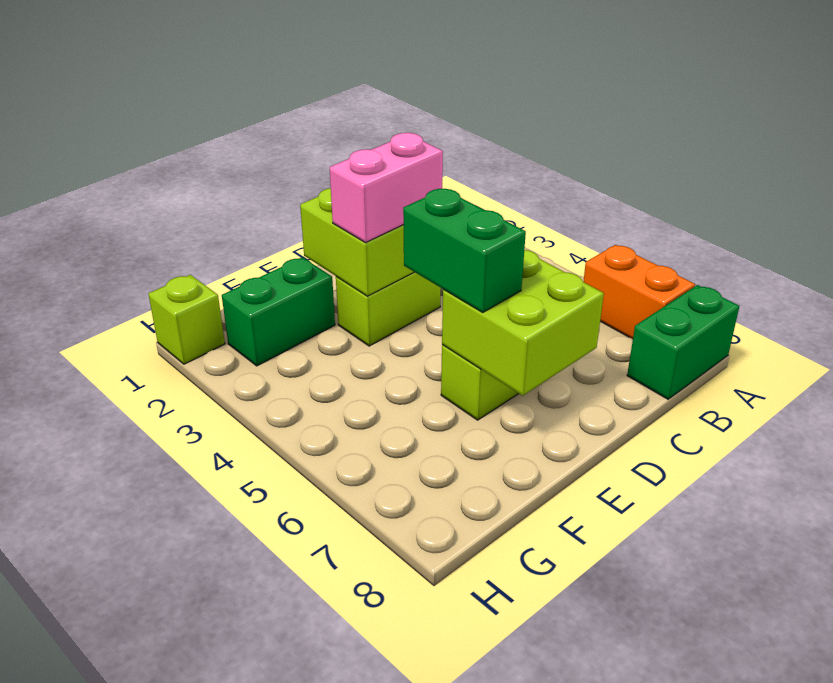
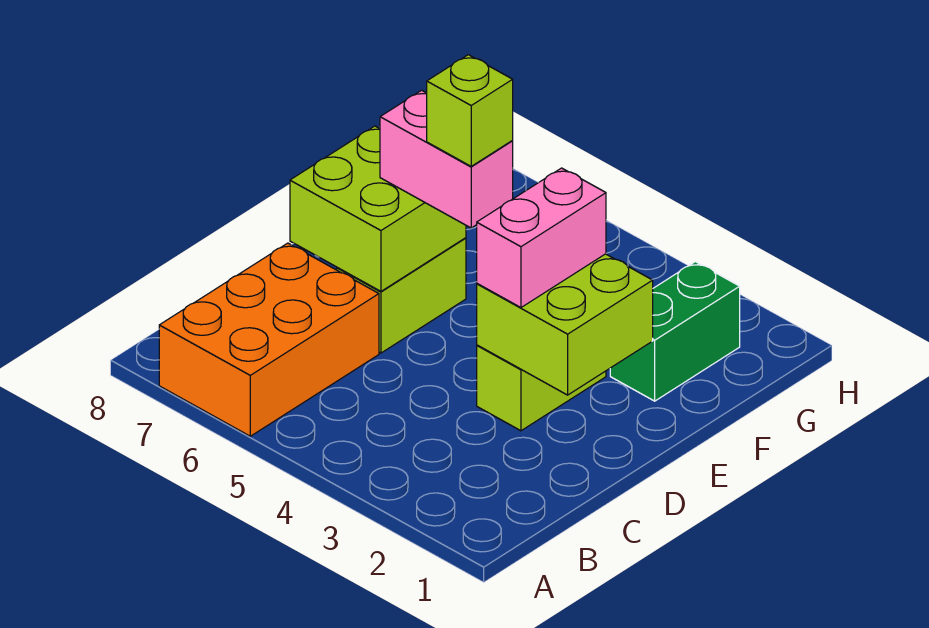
orange 1x2 brick [583,245,695,339] -> orange 2x3 brick [159,243,379,436]
green 1x2 brick [627,285,739,399] -> none
green 1x2 brick [403,189,526,312] -> pink 1x2 brick [380,90,513,228]
lime 1x1 brick [148,275,225,364] -> lime 1x1 brick moved to [427,55,513,166]

